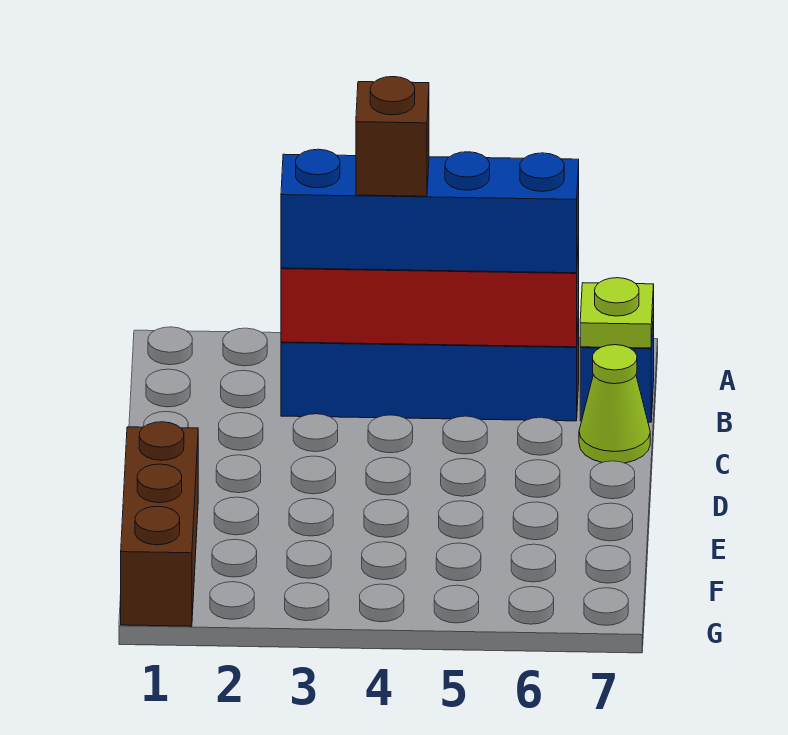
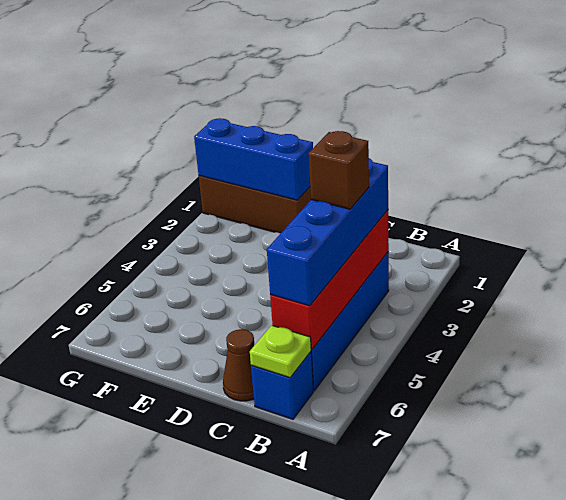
lime 1x1 cone [579,345,650,463] -> brown 1x1 cone [223,329,254,401]
none -> blue 1x3 brick [194,118,313,200]

